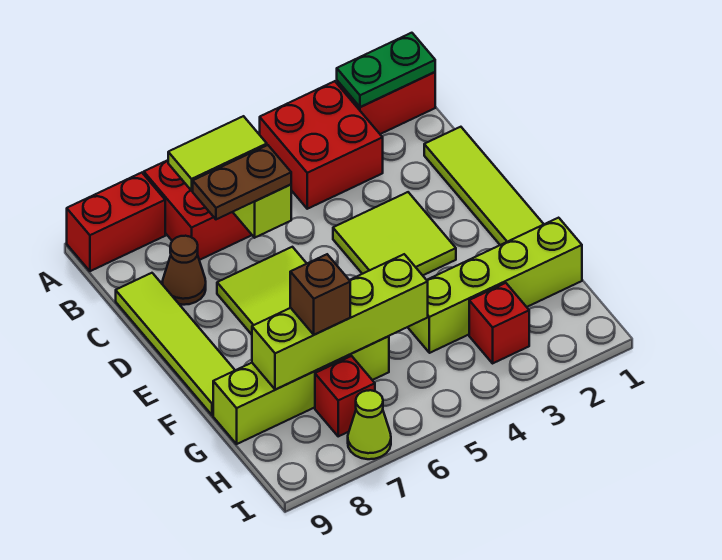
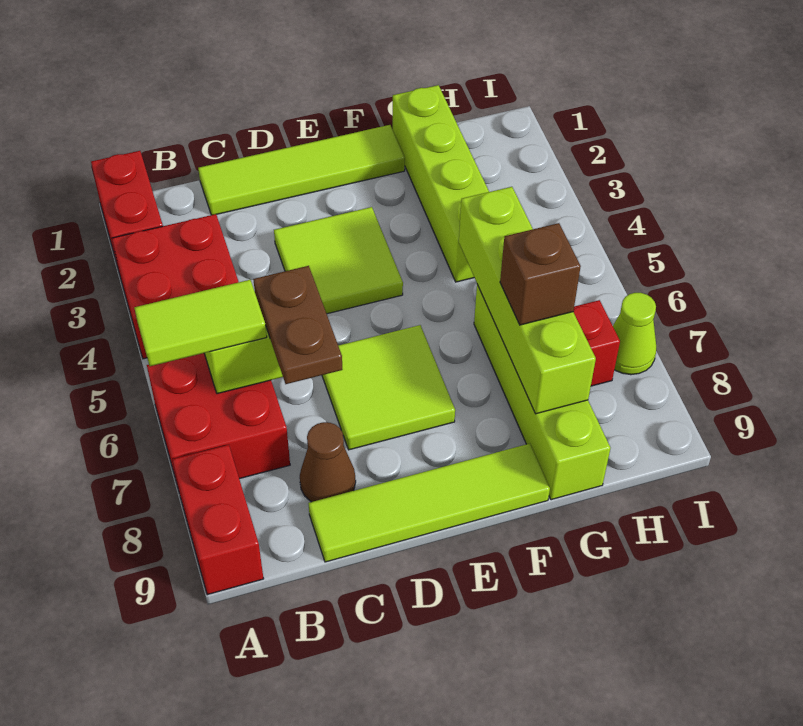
green 1x2 plate [337,33,435,107] -> none
lime 1x2 tile [168,116,267,191] -> lime 1x2 tile turned to [134,280,267,366]
red 1x1 brick [469,283,529,363] -> none

